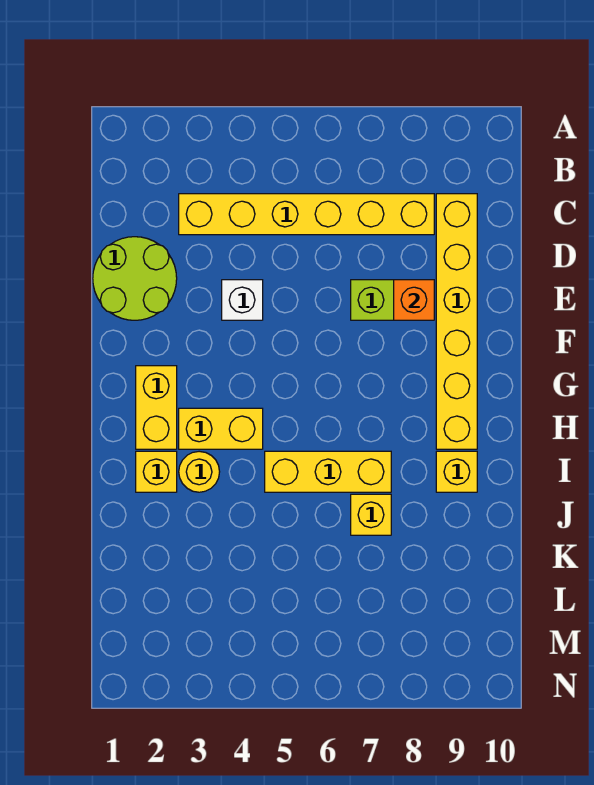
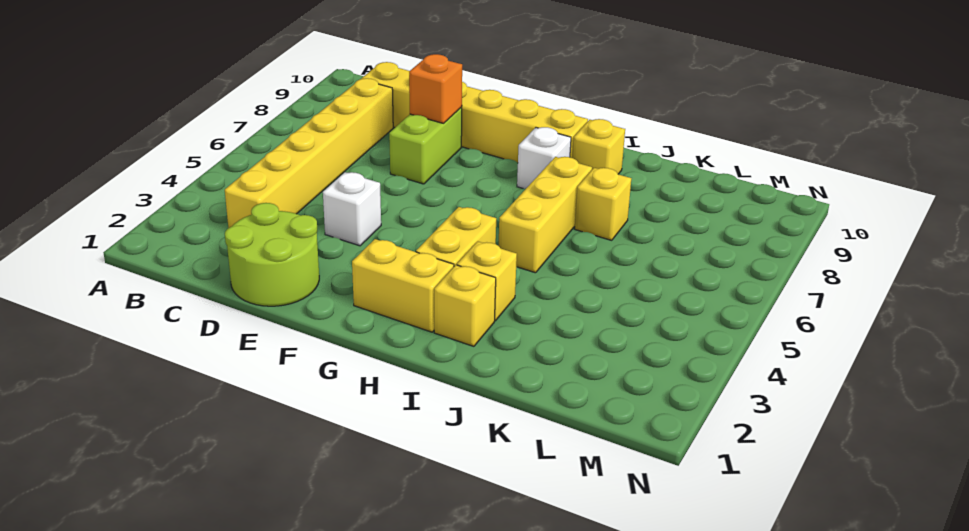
none -> white 1x1 brick [517,127,571,189]
yellow 1x1 round brick [179,451,220,492] -> yellow 1x1 brick [457,241,517,321]

